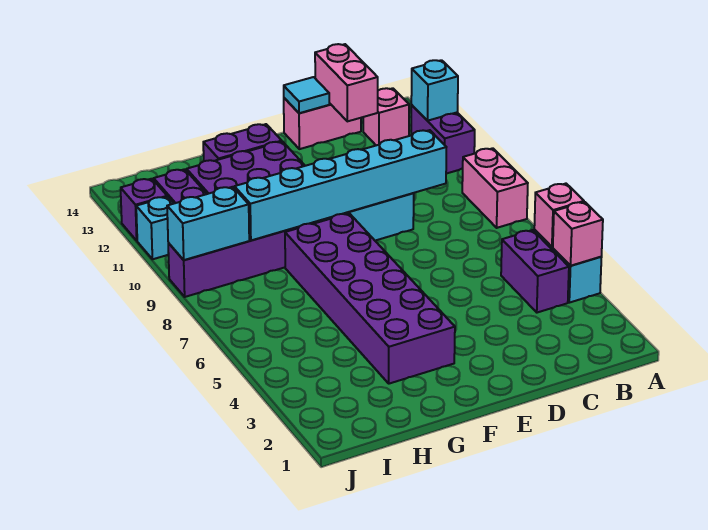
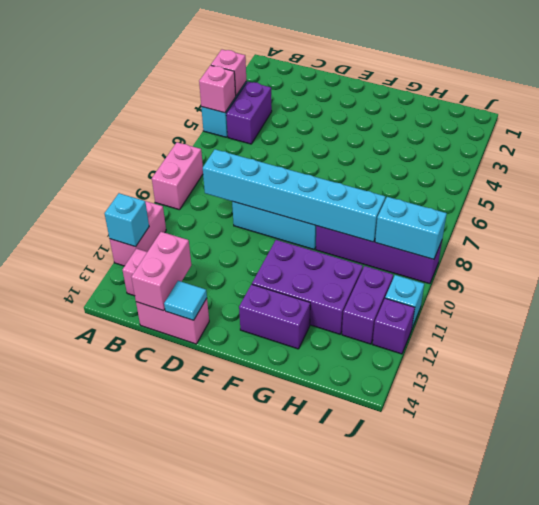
purple 1x2 brick [411,105,475,174] -> pink 1x2 brick [110,201,166,266]
purple 2x6 brick [285,213,455,384] -> none

